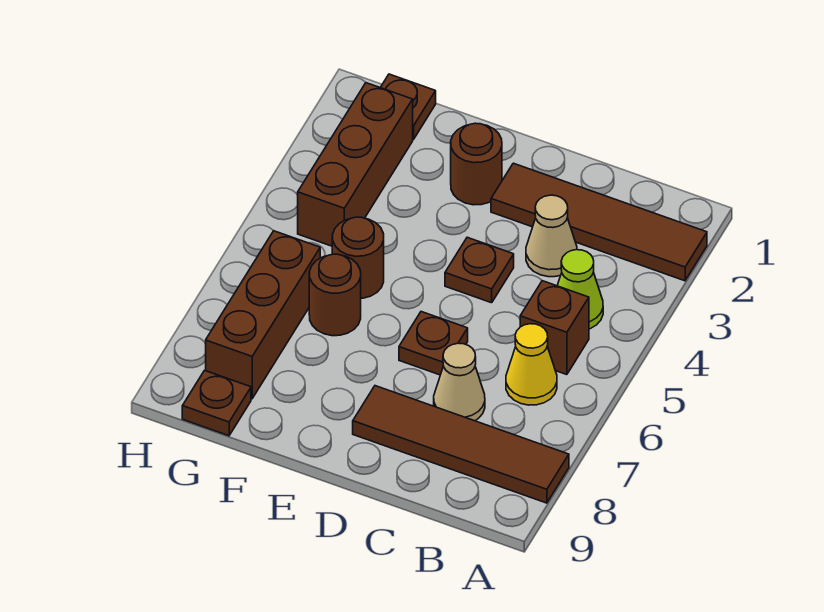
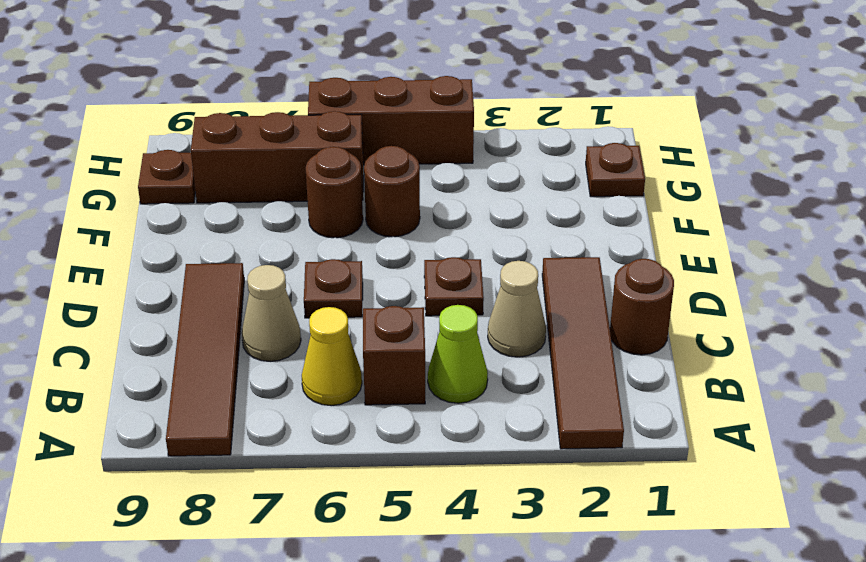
brown 1x1 round brick [451,123,502,205] -> brown 1x1 round brick moved to [610,259,674,355]
brown 1x3 brick [298,83,413,246] -> brown 1x3 brick moved to [308,76,474,165]

